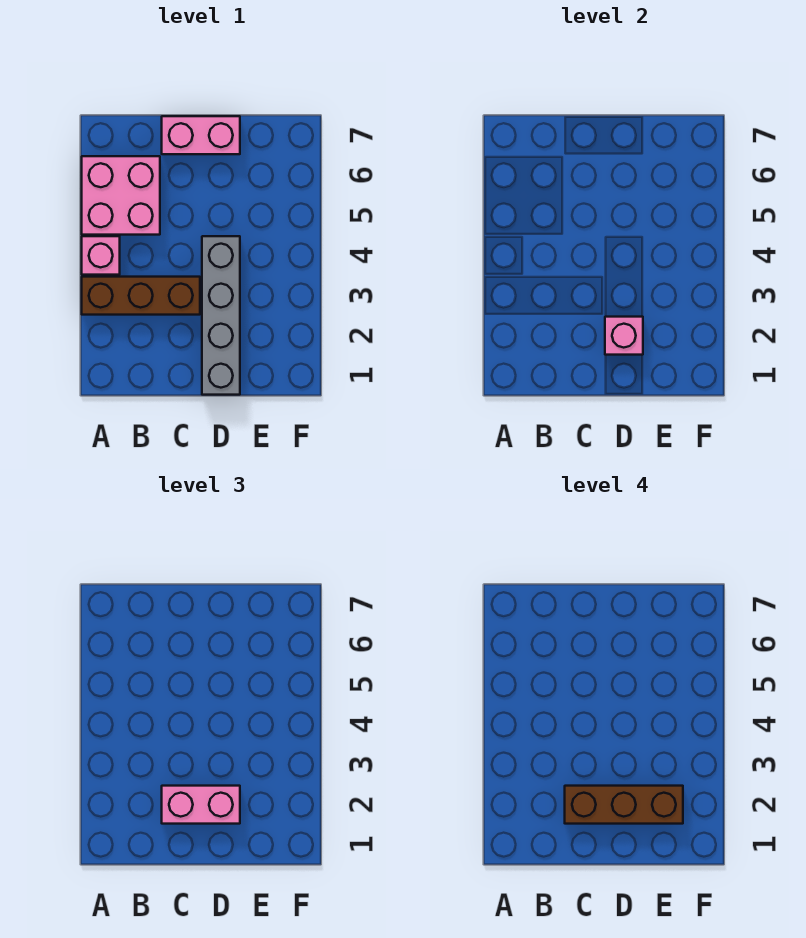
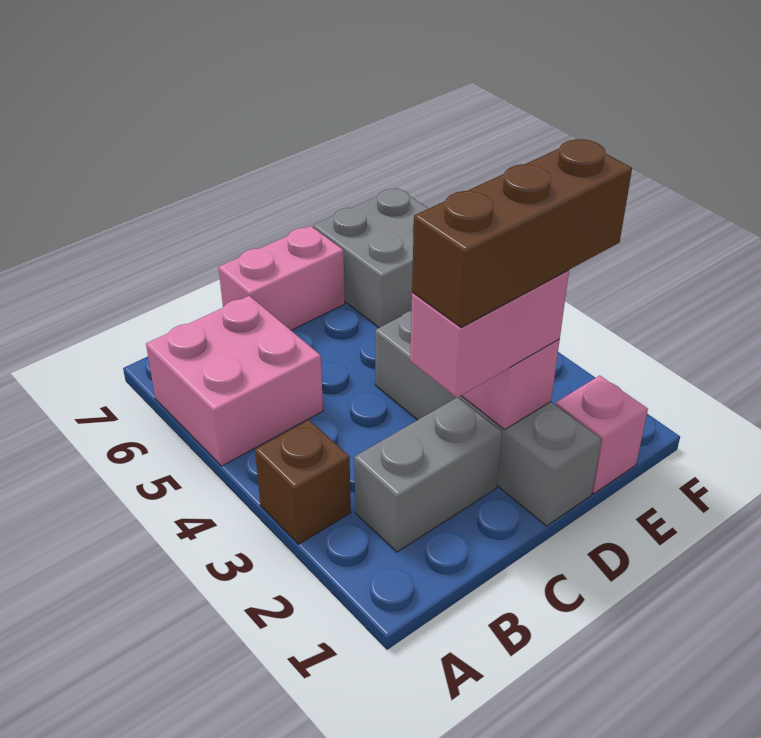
brown 1x3 brick [82,277,200,315] -> brown 1x1 brick [255,420,351,544]
pink 1x1 brick [82,236,120,275] -> pink 1x1 brick moved to [555,376,648,494]
none -> grey 1x2 brick [354,398,502,552]
none -> grey 2x2 brick [313,188,428,328]

